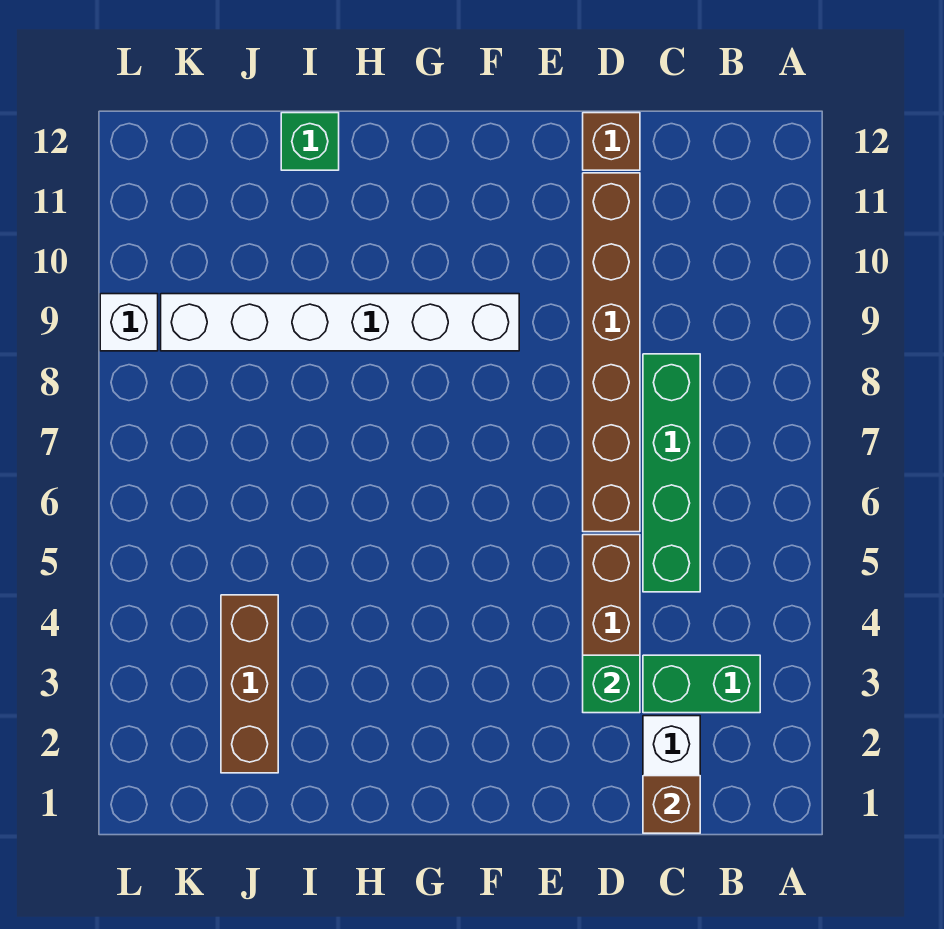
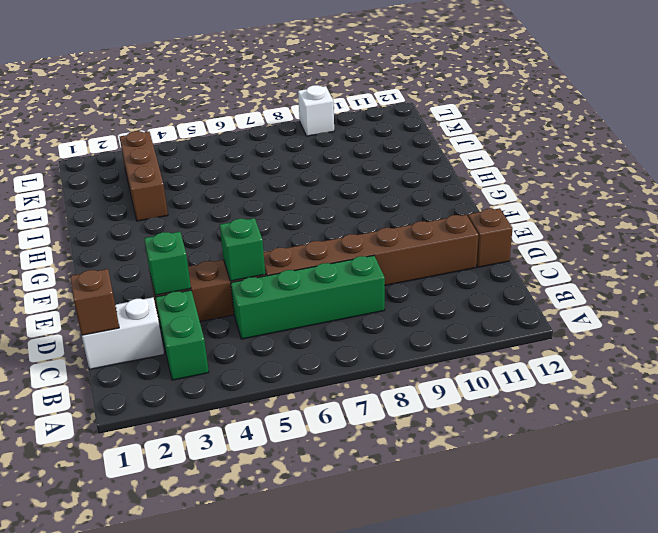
white 1x6 brick [161,294,519,351] -> none
green 1x1 brick [281,113,339,170] -> green 1x1 brick moved to [220,218,265,281]
brown 1x3 brick [221,595,278,773] -> brown 1x3 brick turned to [120,131,168,221]

